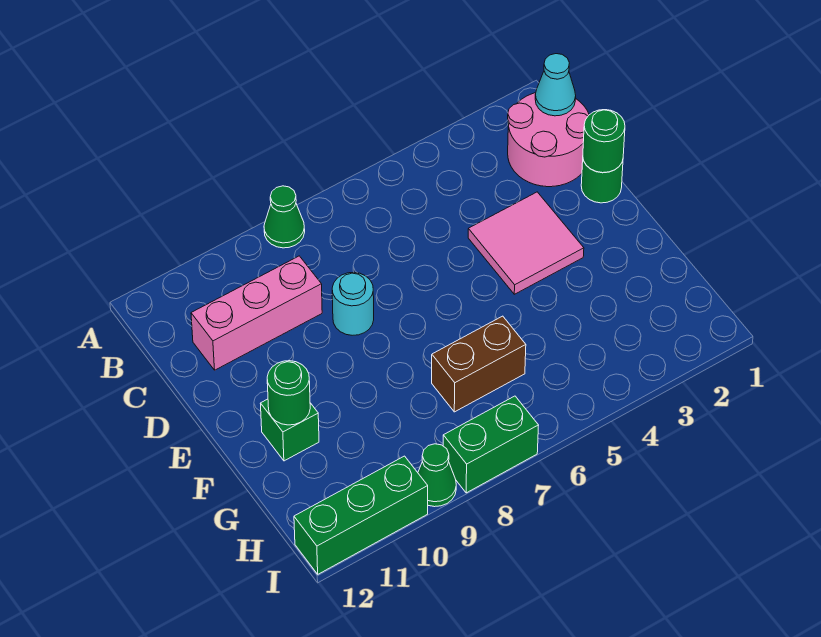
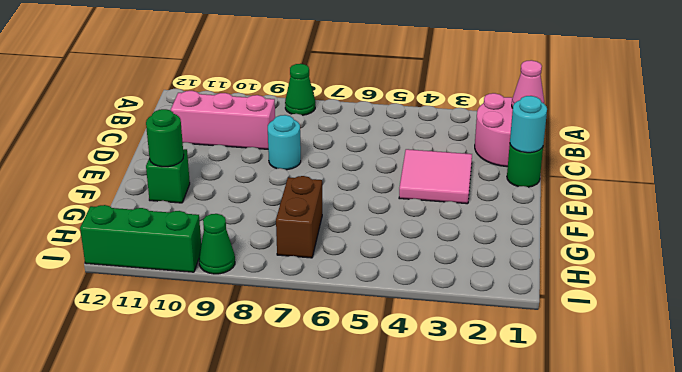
cyan 1x1 cone [535,54,576,116] -> pink 1x1 cone [512,60,544,108]
green 1x1 round brick [583,110,625,173] -> cyan 1x1 round brick [510,96,547,153]
brown 1x2 brick [432,316,526,412] -> brown 1x2 brick turned to [276,176,322,258]
green 1x2 brick [443,396,539,493] -> none

